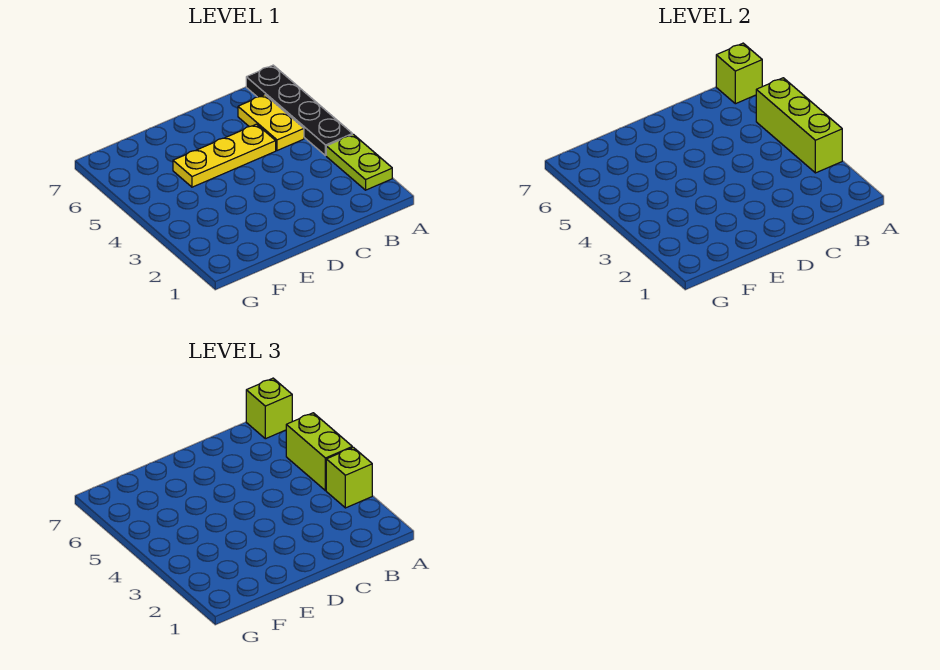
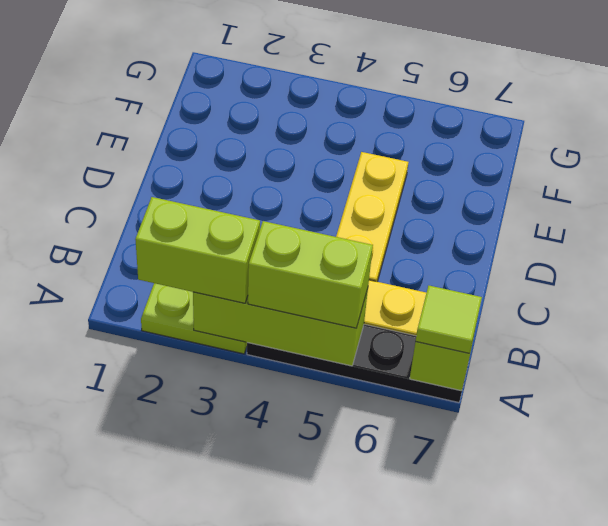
lime 1x1 brick [326,447,372,508] -> lime 1x2 brick [135,197,260,303]
lime 1x1 brick [246,378,292,439] -> lime 1x1 tile [416,286,482,353]

